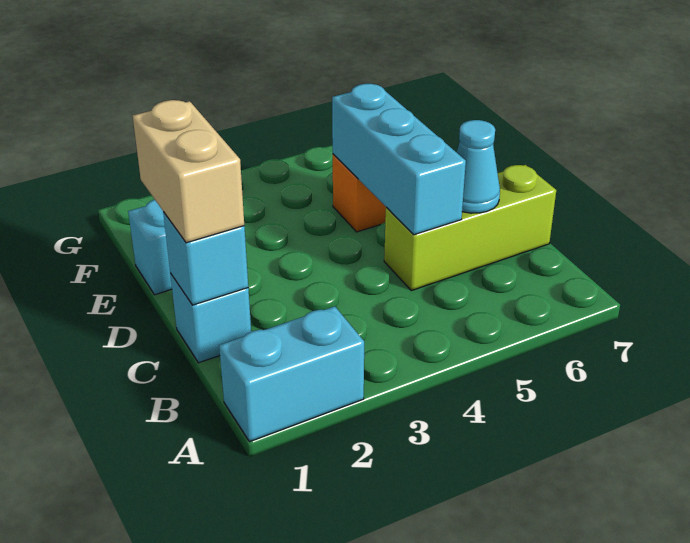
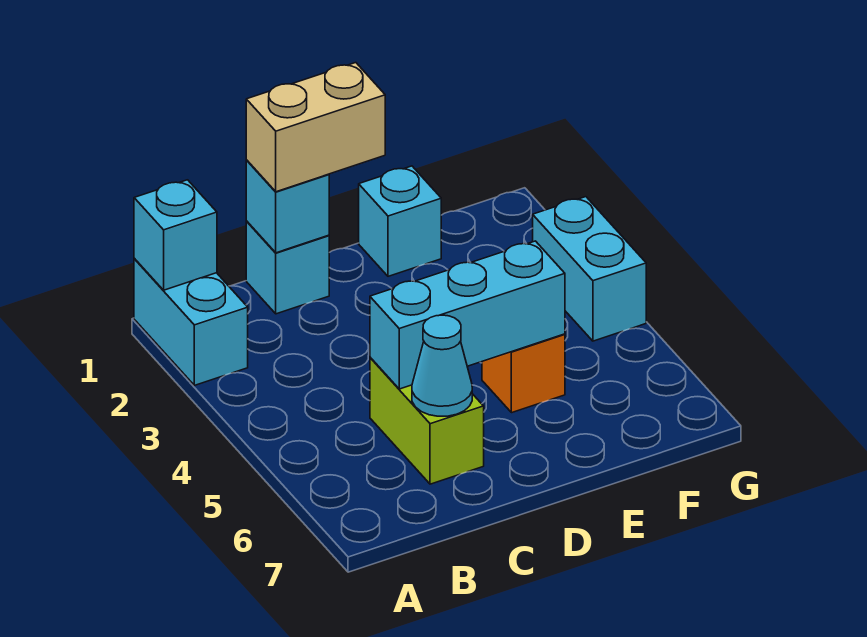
none -> cyan 1x1 brick [134,180,217,290]
lime 1x3 brick [384,165,556,291] -> lime 1x2 brick [370,358,484,484]
none -> cyan 1x2 brick [533,197,646,341]

